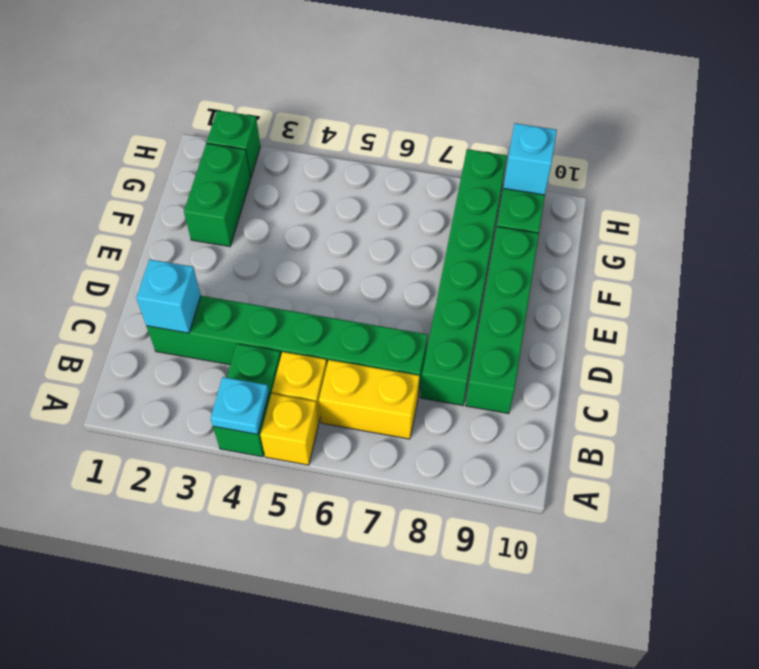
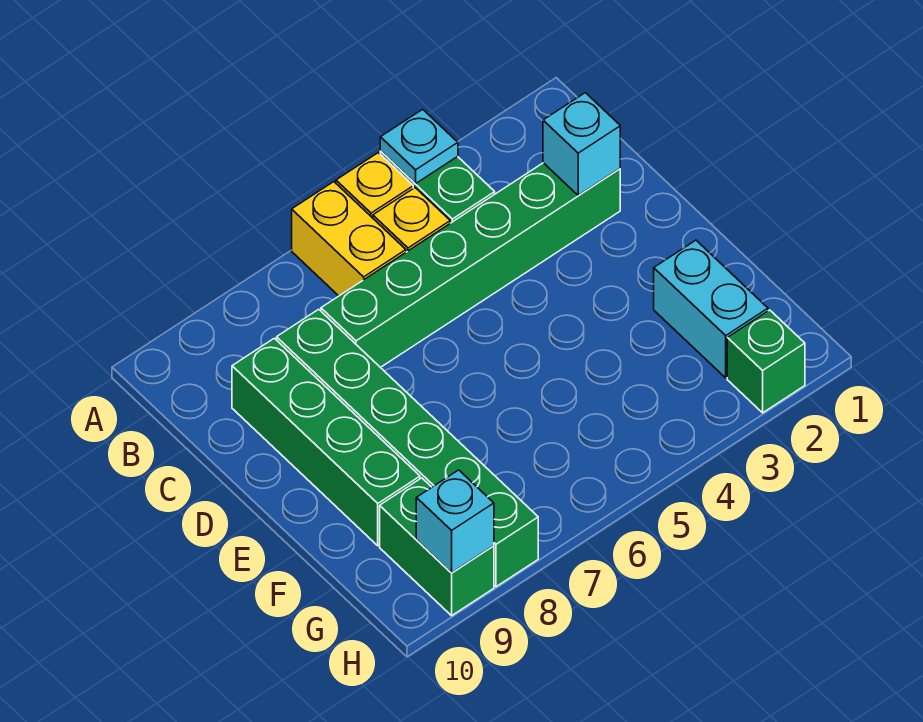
yellow 1x2 brick [319,360,419,439] -> yellow 1x2 brick turned to [292,182,406,296]
green 1x2 brick [184,143,251,247] -> cyan 1x2 brick [654,240,768,378]

